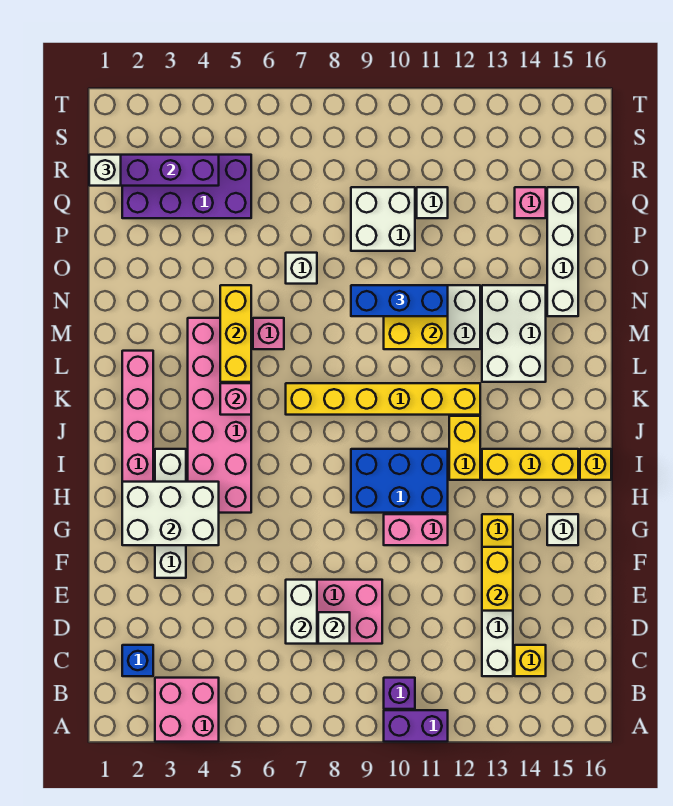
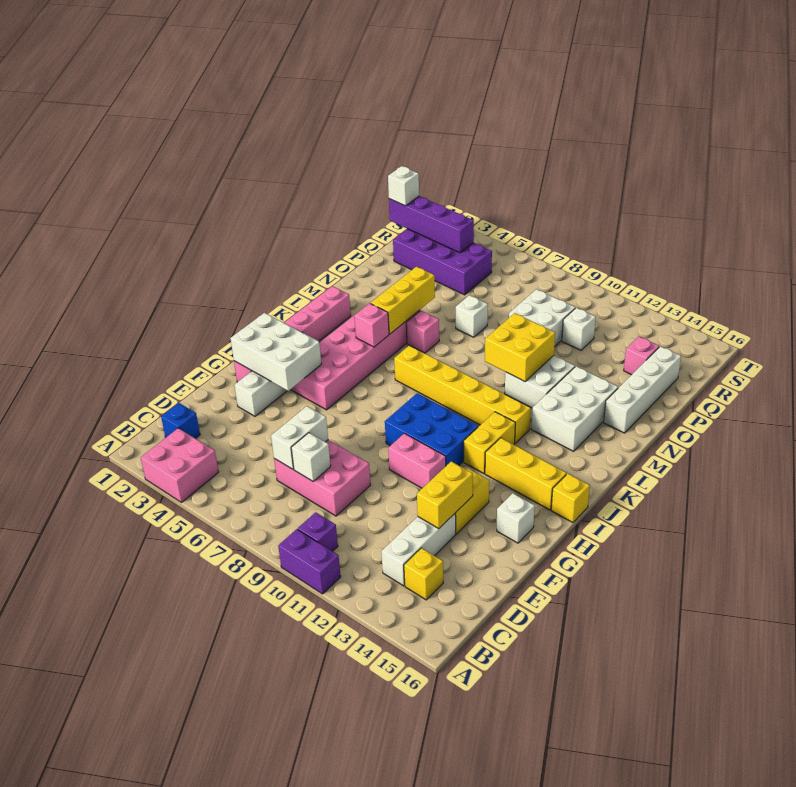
blue 1x3 brick [351,285,448,316] -> none

